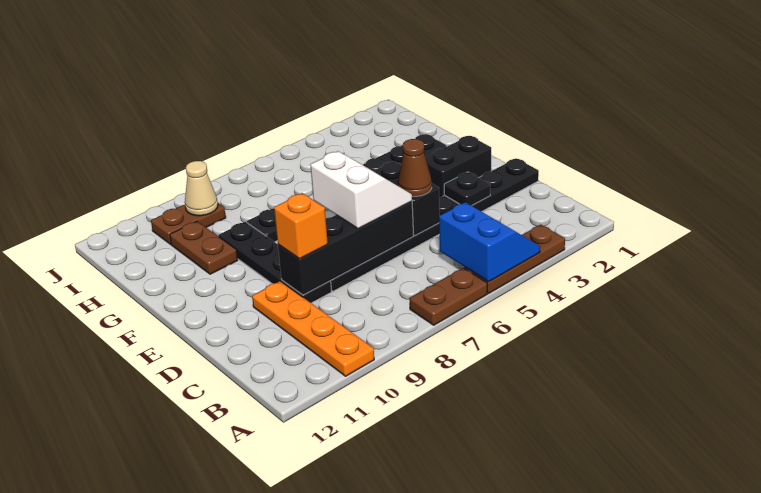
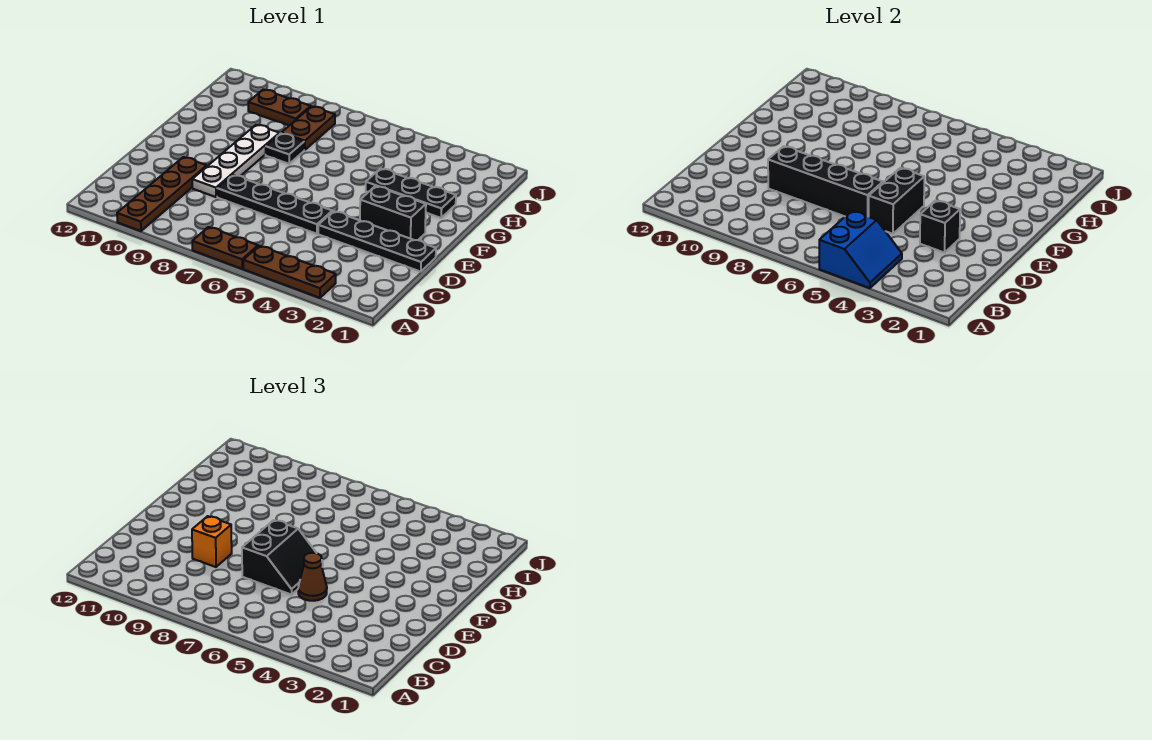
orange 1x4 plate [252,281,374,376] -> brown 1x4 plate [117,157,207,231]
black 1x1 plate [444,172,490,205] -> black 1x1 brick [920,200,960,253]
white 2x2 slope [310,151,412,229] -> black 2x2 slope [242,520,323,595]
black 1x4 plate [218,222,332,303] -> white 1x4 plate [192,125,279,197]
brown 1x2 plate [170,221,238,274] -> brown 1x2 plate moved to [282,106,335,150]
tan 1x1 cone [185,161,218,216] -> none

